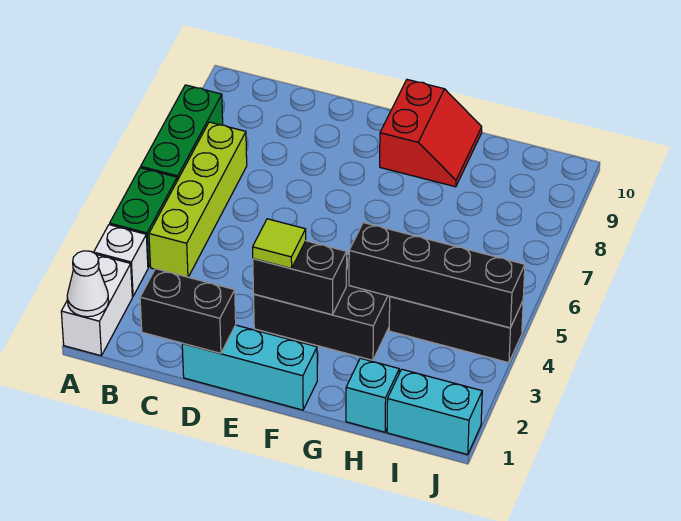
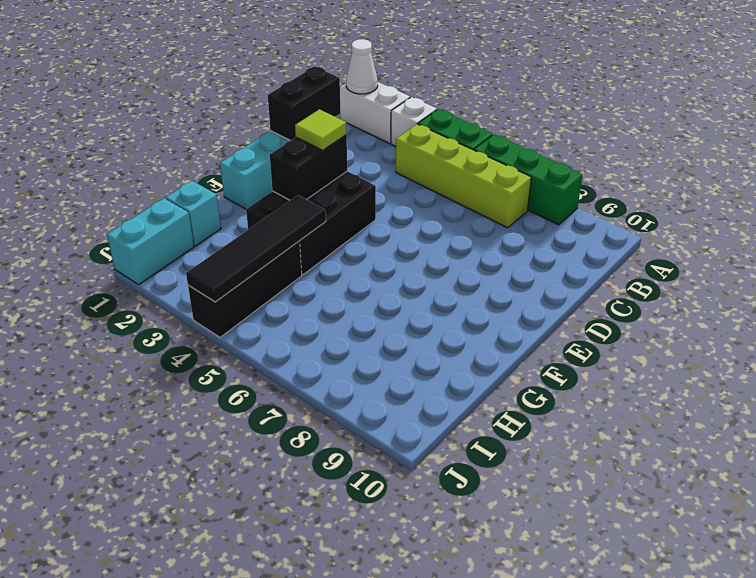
red 2x2 slope [380,80,482,187] -> none
black 1x4 brick [349,223,525,328] -> black 1x4 tile [186,195,326,302]

